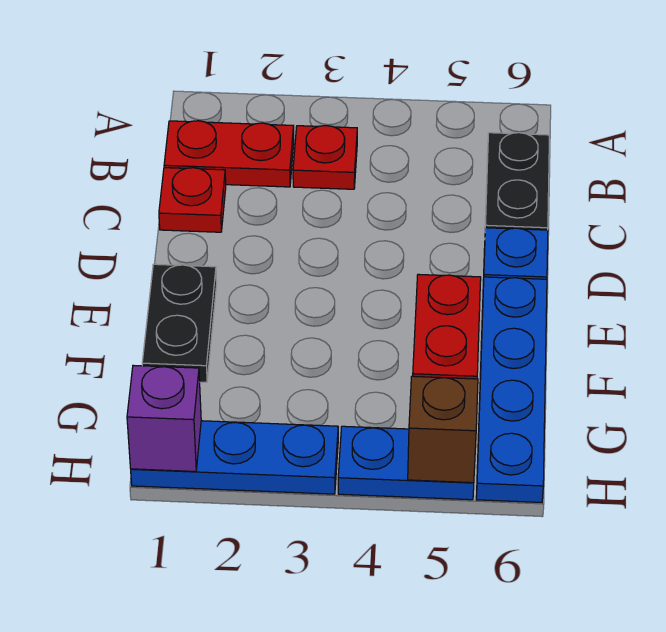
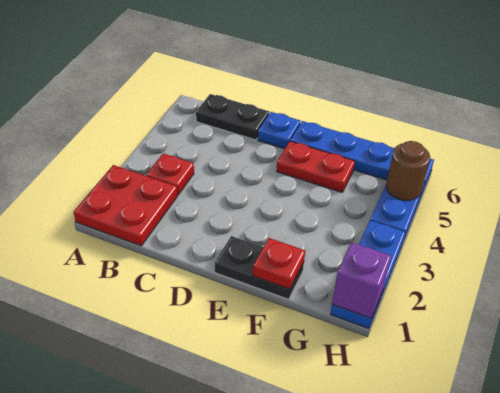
red 1x2 plate [164,121,294,187] -> red 2x2 plate [74,165,177,246]
red 1x1 plate [159,168,226,232] -> red 1x1 plate moved to [253,238,305,289]
brown 1x1 brick [408,376,478,483] -> brown 1x1 round brick [386,141,430,200]

